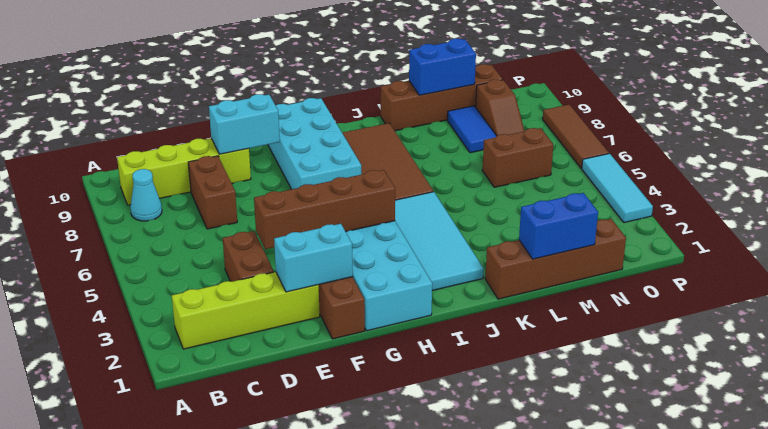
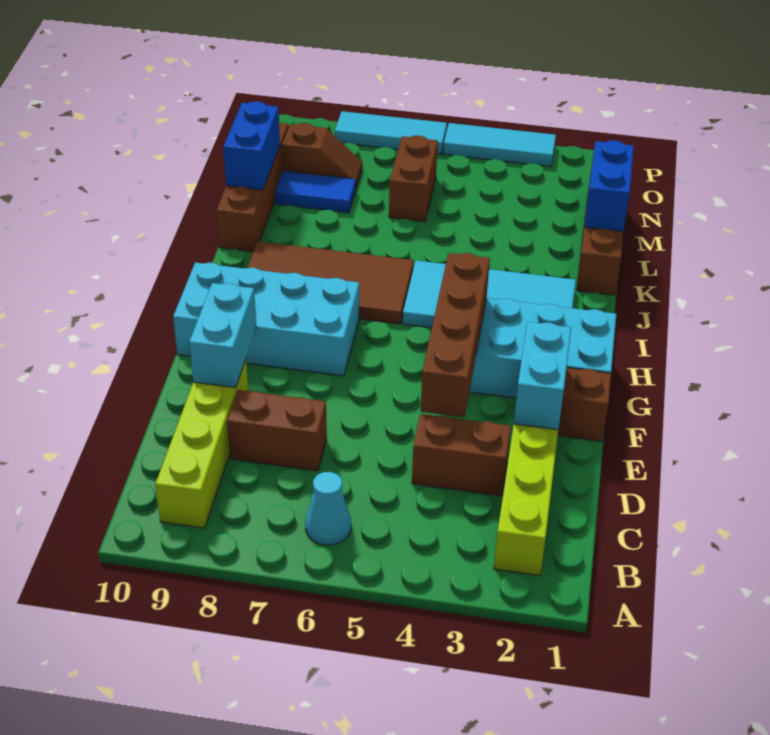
cyan 1x1 cone [130,169,162,221] -> cyan 1x1 cone moved to [305,472,351,545]
brown 1x3 tile [543,104,609,168] -> cyan 1x3 tile [335,111,447,154]

